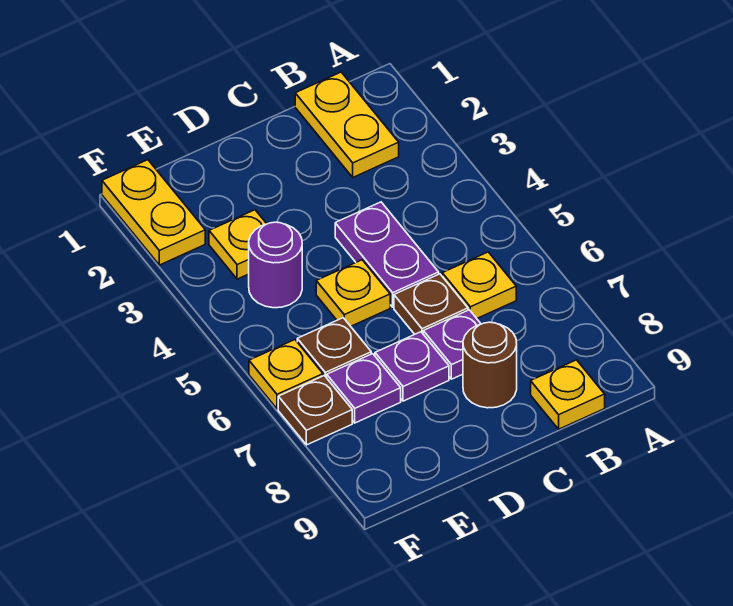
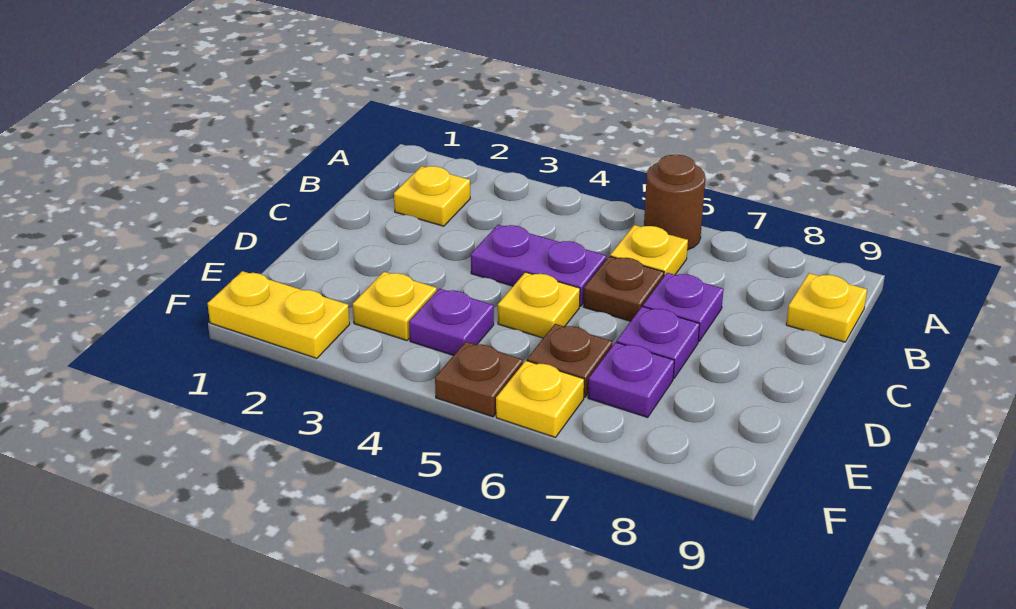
yellow 1x2 plate [295,72,399,177] -> yellow 1x1 plate [394,166,470,226]
brown 1x1 round brick [463,322,517,408] -> brown 1x1 round brick moved to [644,155,705,250]
purple 1x1 round brick [249,222,302,308] -> purple 1x1 plate [409,289,494,356]
brown 1x1 plate [278,376,352,445] -> brown 1x1 plate moved to [435,342,523,417]

